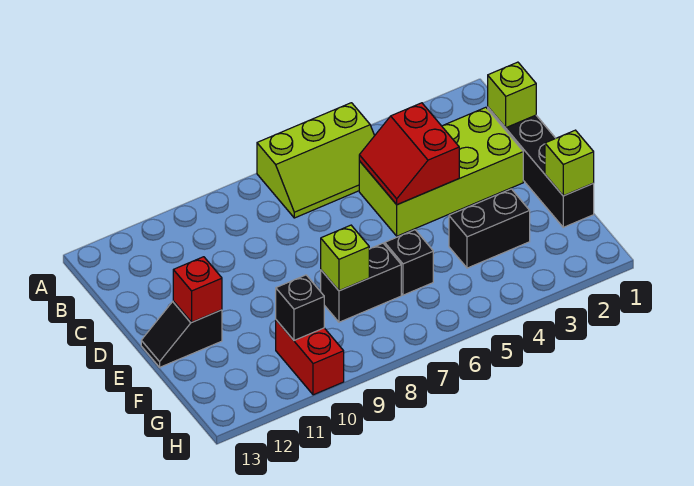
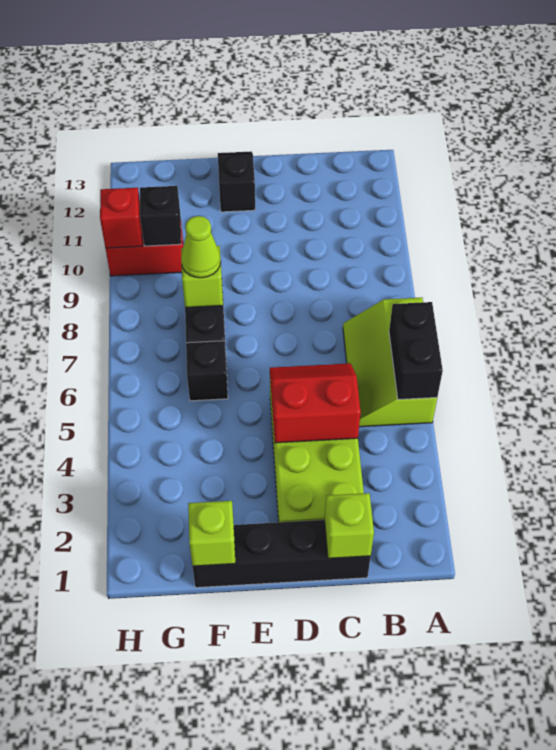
red 1x1 brick [173,257,222,322] -> red 1x1 brick moved to [100,188,142,248]
black 1x2 brick [449,189,530,268] -> black 1x2 brick moved to [389,302,443,400]
none -> lime 1x1 cone [181,216,221,278]

